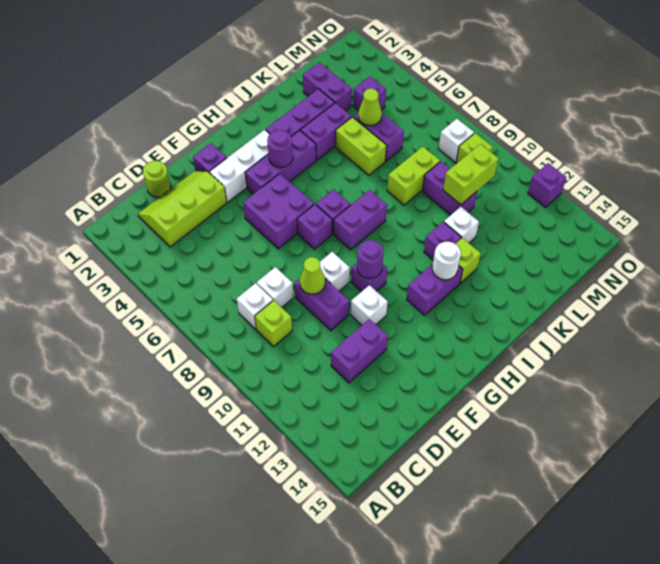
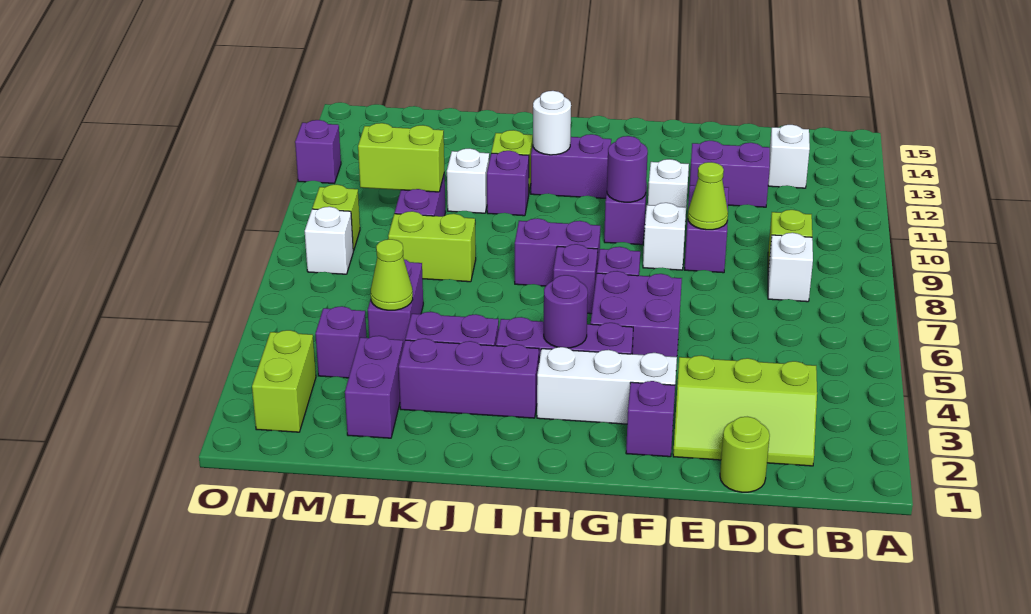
white 1x1 brick [257,267,294,307] -> white 1x1 brick moved to [768,125,810,188]
lime 1x2 brick [335,117,387,175] -> lime 1x2 brick moved to [252,330,316,432]

